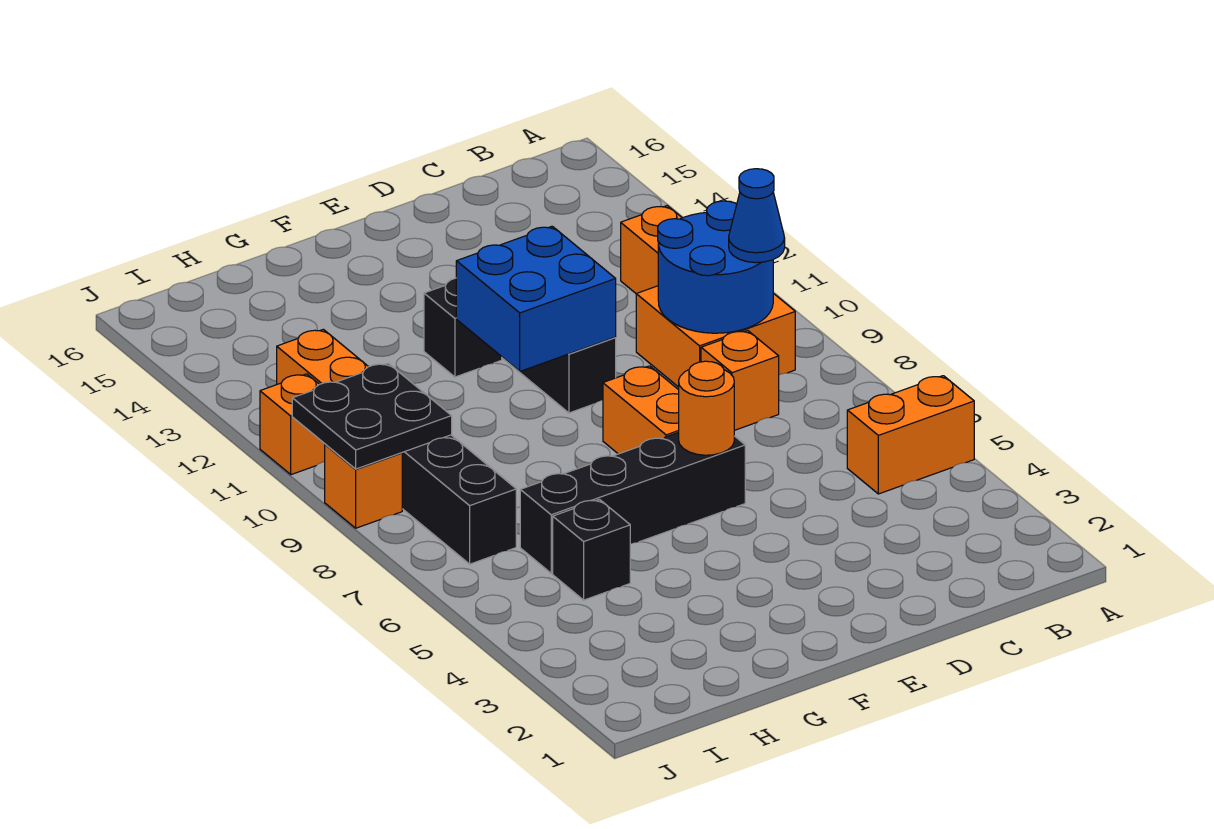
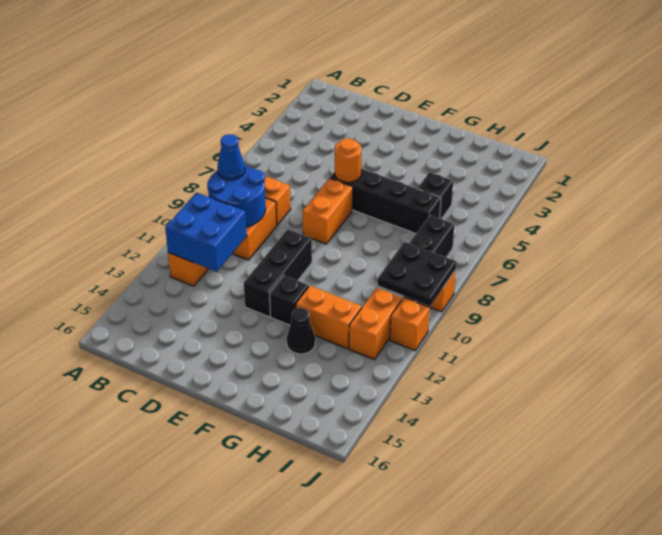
orange 1x2 brick [847,376,974,494] -> orange 1x2 brick moved to [296,286,362,349]
blue 2x2 brick [456,226,616,371] -> blue 2x2 brick moved to [165,193,247,272]
none -> black 1x1 cone [287,308,315,354]

